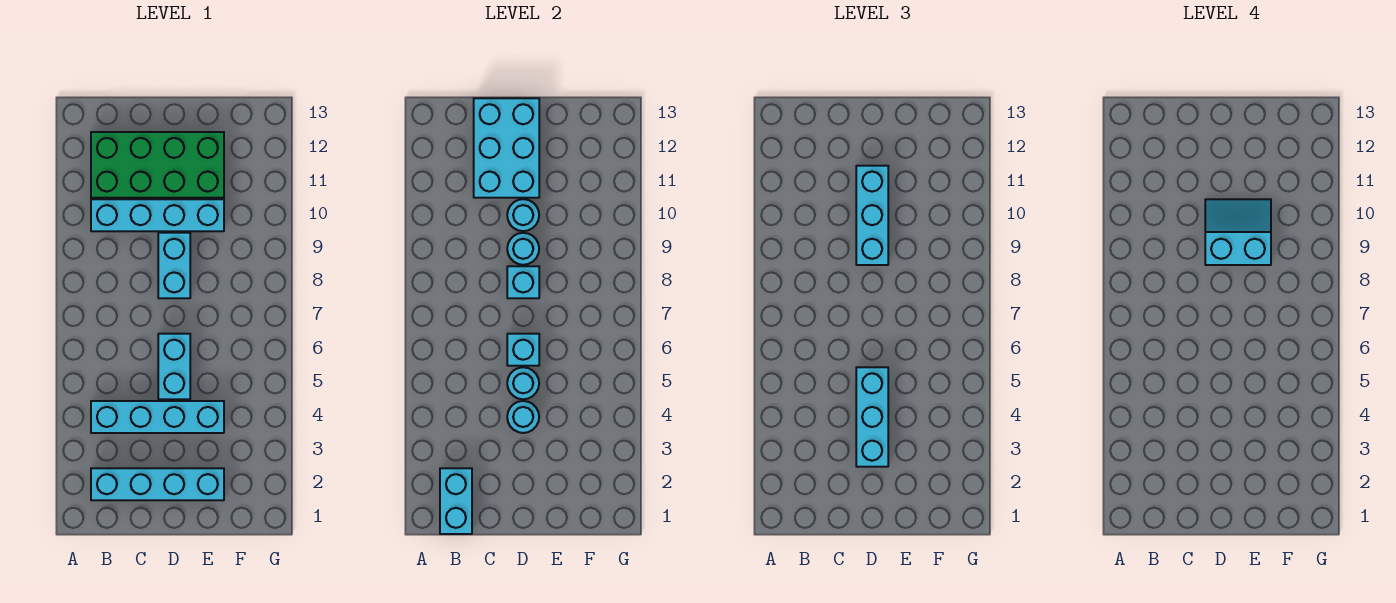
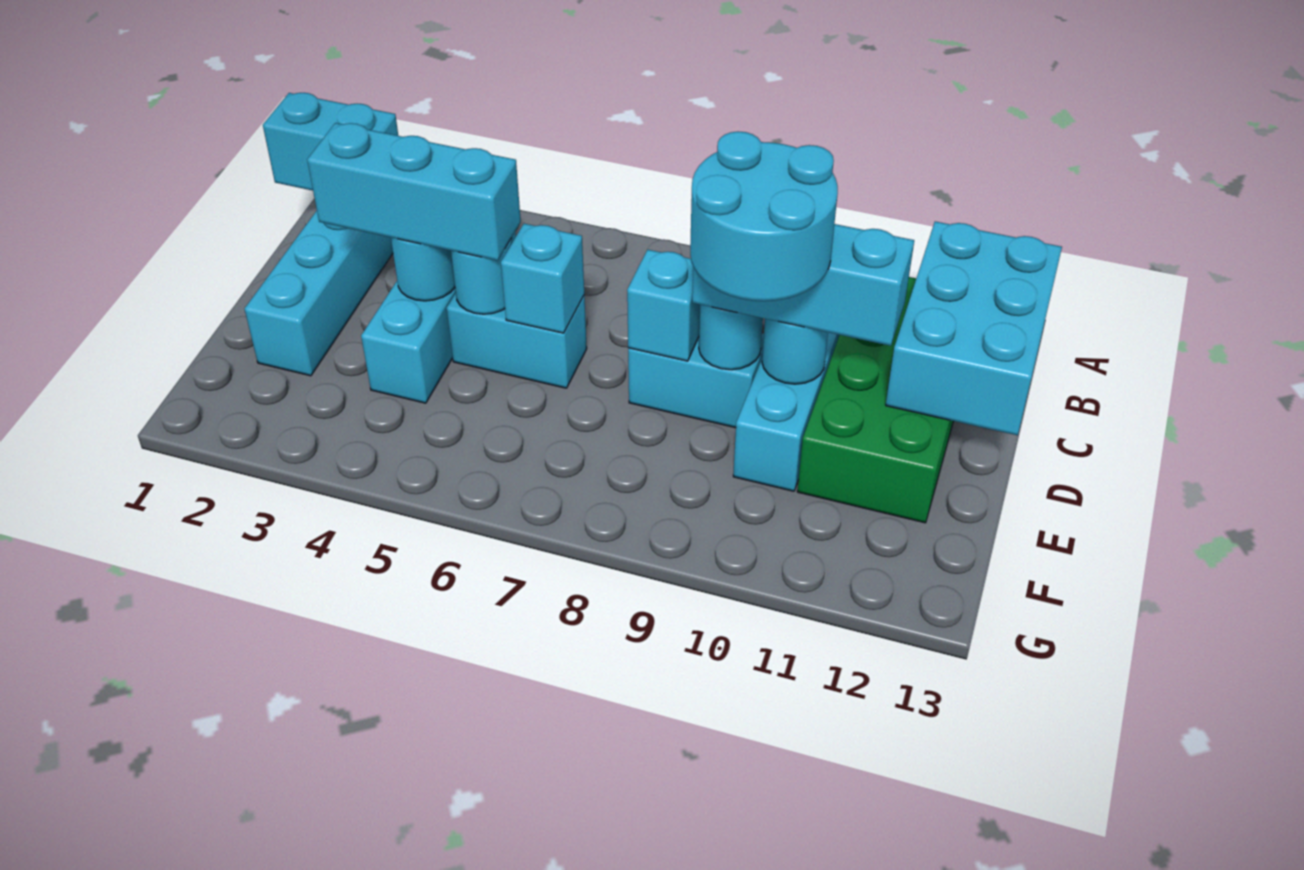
cyan 2x3 brick [474,98,539,198] -> cyan 2x3 brick turned to [886,221,1062,435]
cyan 2x2 slope [1205,199,1271,265] -> cyan 2x2 round brick [690,132,838,301]

